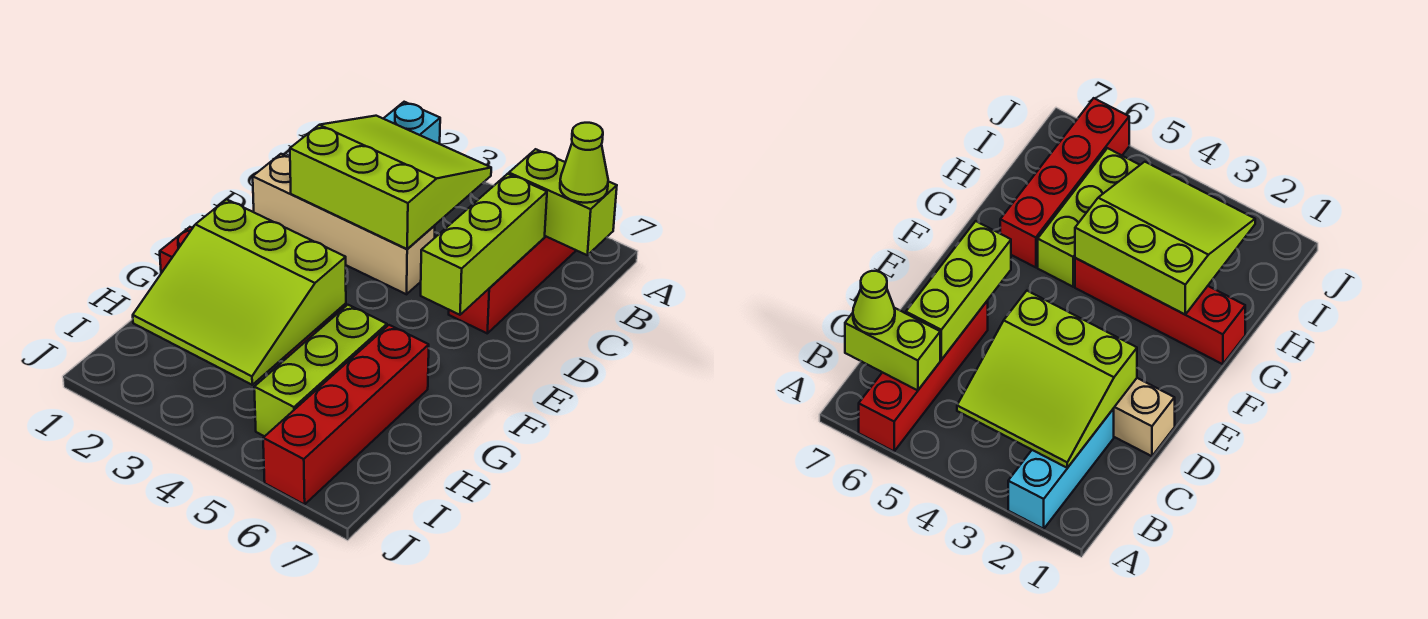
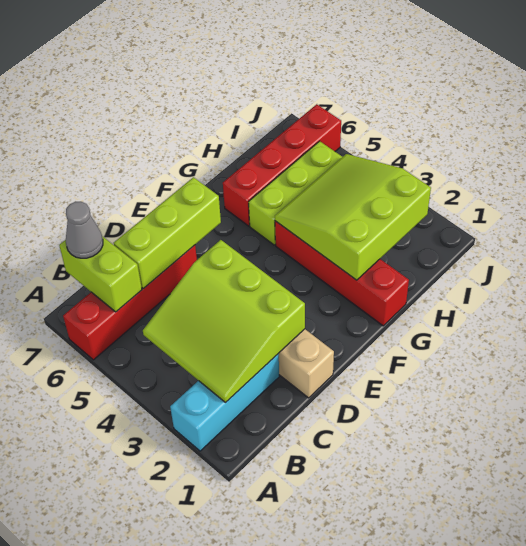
lime 1x1 cone [560,123,608,203] -> grey 1x1 cone [66,202,103,258]
lime 3x3 slope [133,199,346,385] -> lime 3x3 slope turned to [275,154,431,280]

